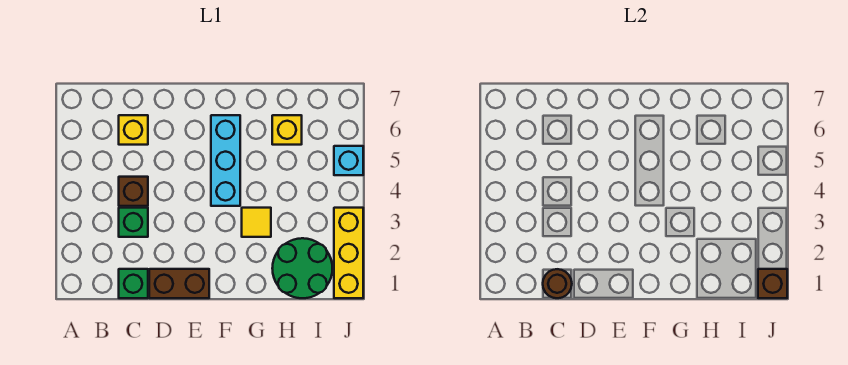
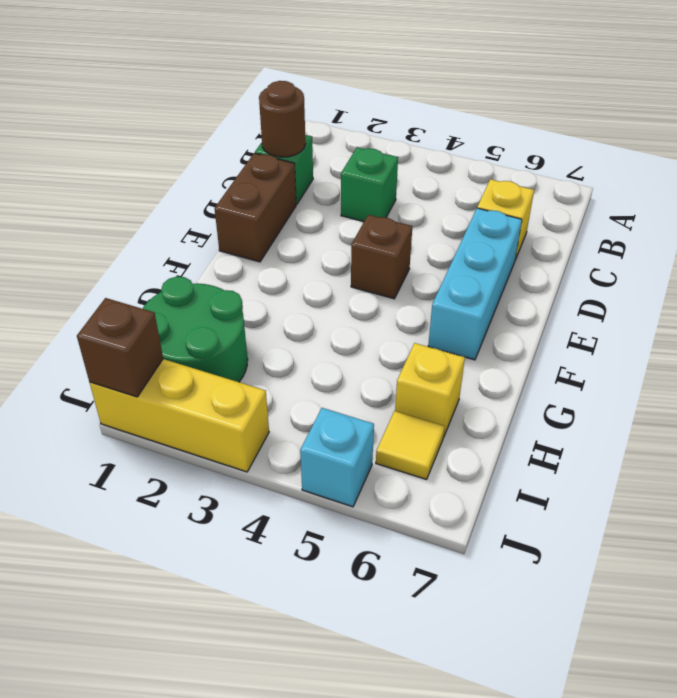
brown 1x1 brick [119,177,148,206] -> brown 1x1 brick moved to [351,215,412,299]
cyan 1x3 brick [211,115,240,206] -> cyan 1x3 brick turned to [428,208,522,360]
yellow 1x1 tile [242,208,271,237] -> yellow 1x1 tile moved to [376,411,445,479]

